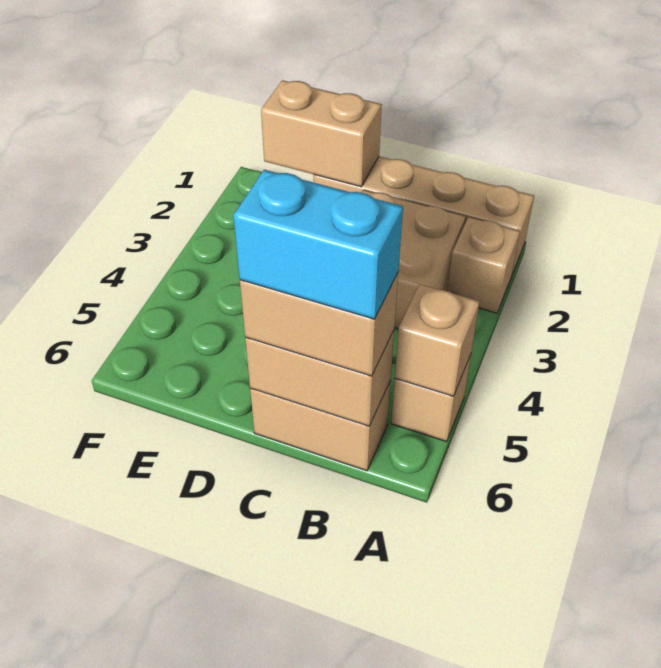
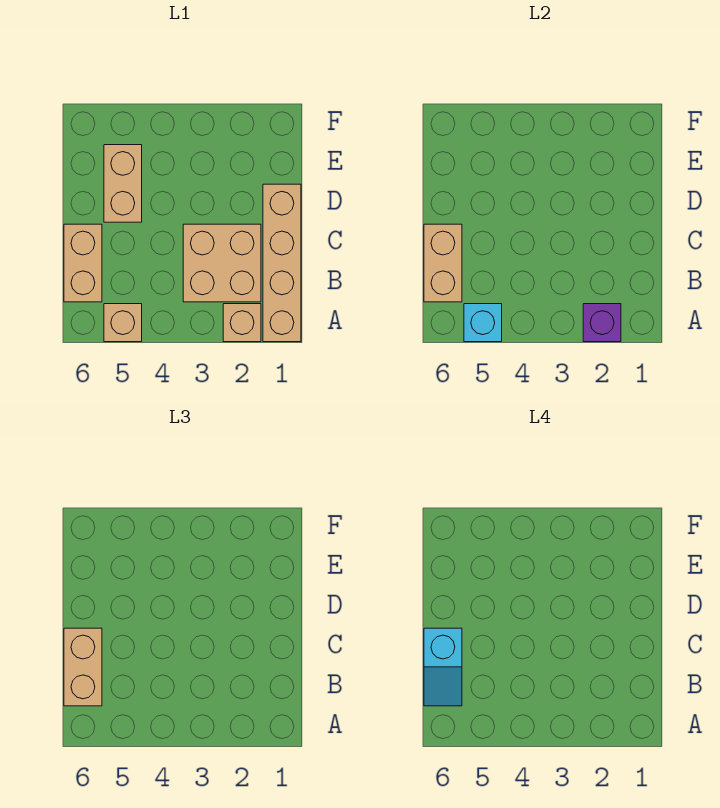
none -> purple 1x1 brick [583,304,621,342]
tan 1x1 brick [395,284,480,396] -> cyan 1x1 brick [464,304,502,342]
cyan 1x2 brick [233,170,403,319] -> cyan 1x2 slope [424,628,462,706]
tan 1x2 brick [261,80,382,187] -> tan 1x2 brick moved to [104,145,142,222]

